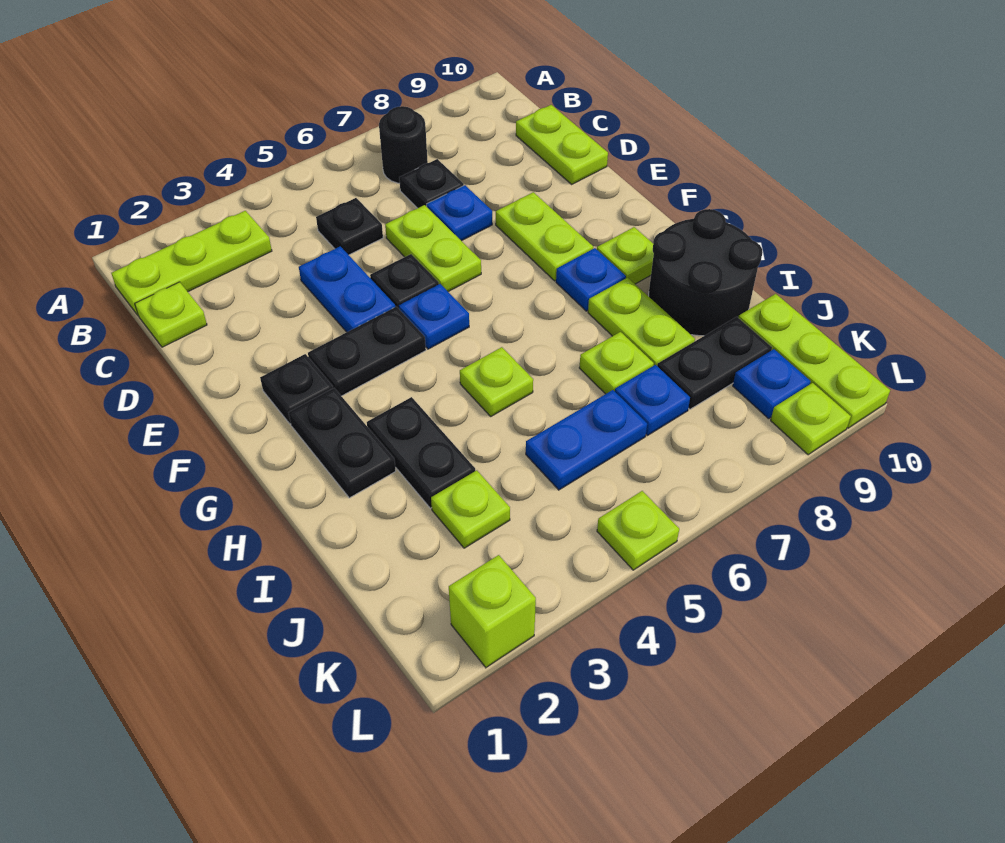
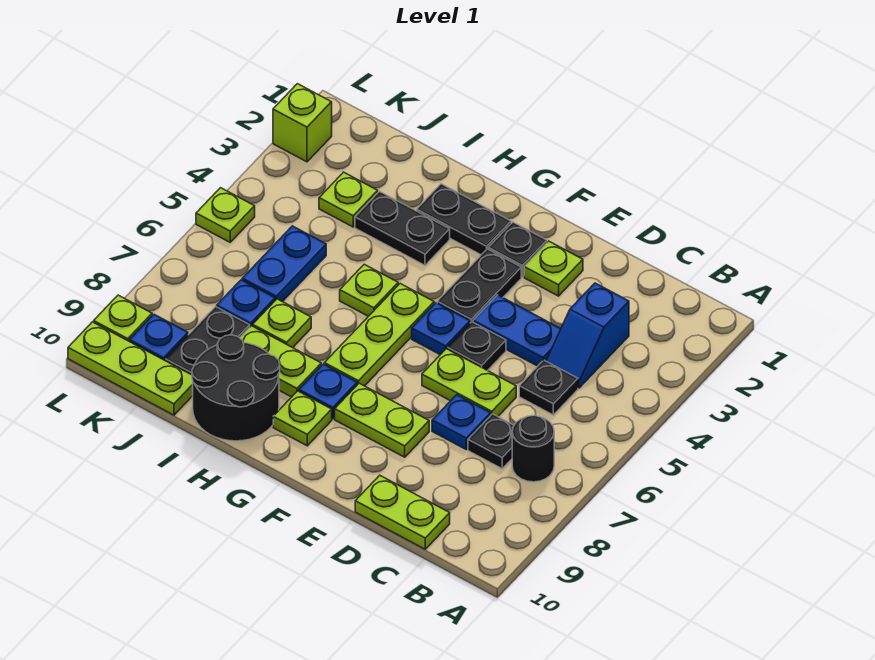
lime 1x3 plate [111,211,272,315] -> lime 1x3 plate moved to [324,284,434,386]
lime 1x1 plate [135,282,207,347] -> lime 1x1 plate moved to [524,241,583,296]
none -> blue 1x2 slope [546,283,629,388]

